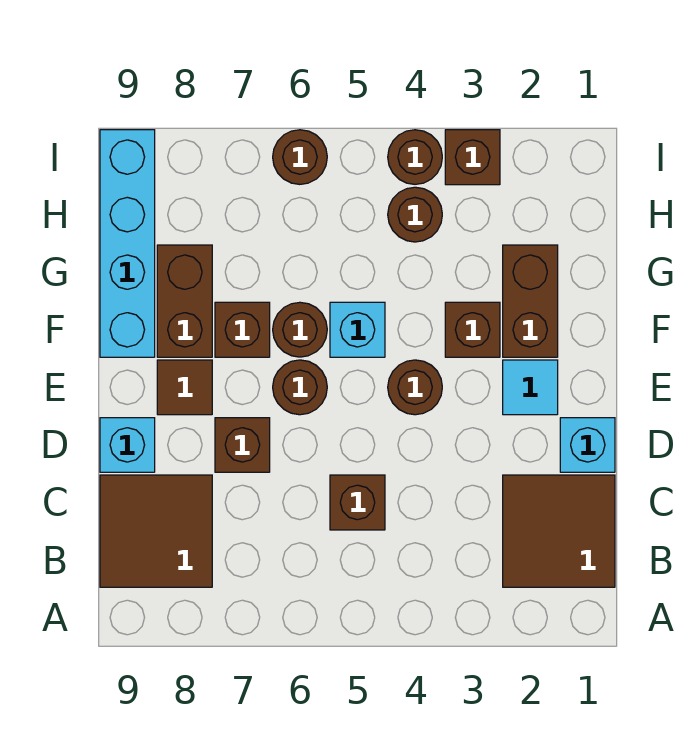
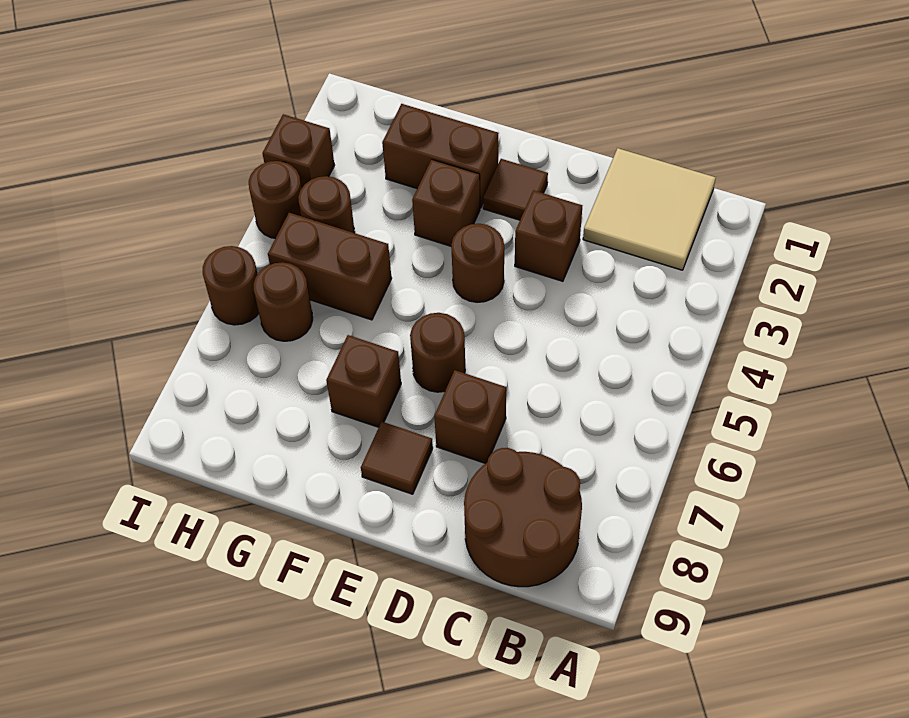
brown 2x2 tile [503,475,615,587] -> tan 2x2 tile [583,148,716,270]
brown 2x2 tile [100,475,212,587] -> brown 2x2 round brick [464,448,582,587]
brown 1x1 brick [330,475,385,530] -> brown 1x1 brick moved to [515,190,582,281]
cyan 1x1 brick [560,418,615,472] -> none
cyan 1x1 brick [100,418,155,472] -> none
cyan 1x1 tile [503,360,558,415] -> brown 1x1 tile [483,159,548,220]
cyan 1x1 brick [330,302,385,357] -> none
brown 1x1 round brick [273,302,327,357] -> brown 1x1 round brick moved to [253,262,313,341]
brown 1x2 brick [157,245,212,357] -> brown 1x2 brick moved to [268,213,392,320]
cyan 1x4 brick [100,130,155,357] -> none

